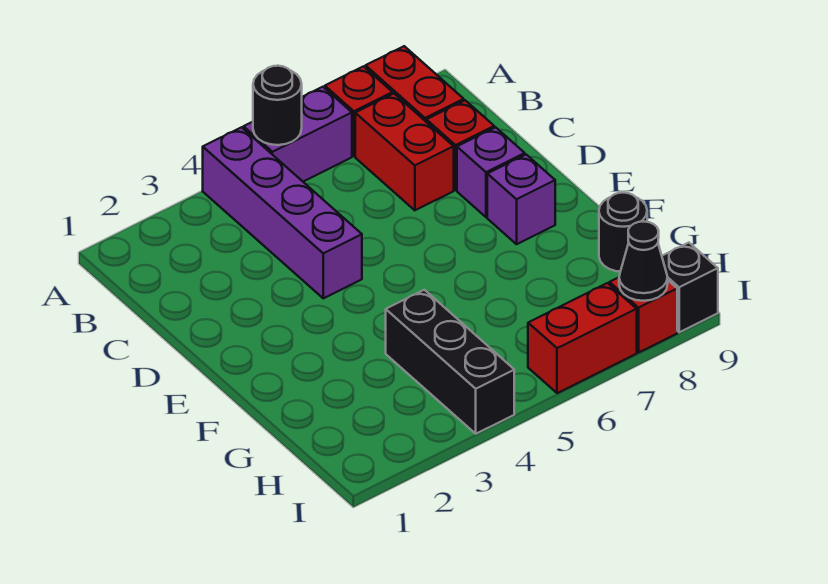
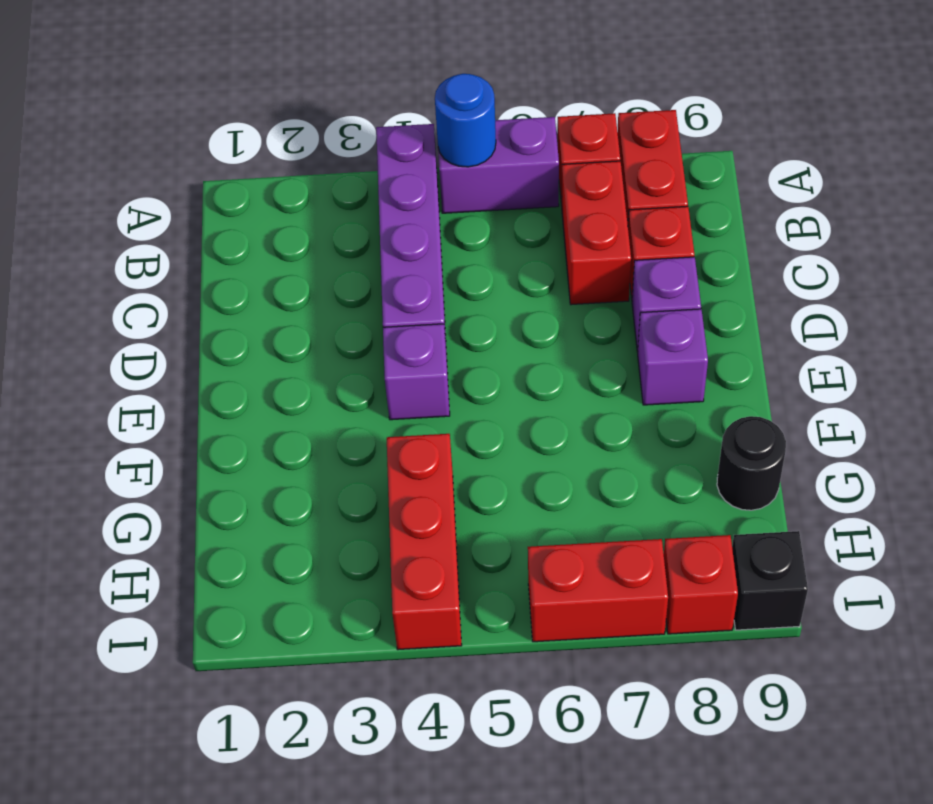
black 1x1 round brick [253,66,302,145] -> blue 1x1 round brick [435,74,496,167]
none -> purple 1x1 brick [383,324,450,420]
black 1x3 brick [386,290,514,434] -> red 1x3 brick [387,434,462,650]
black 1x1 cone [619,222,668,301] -> none

